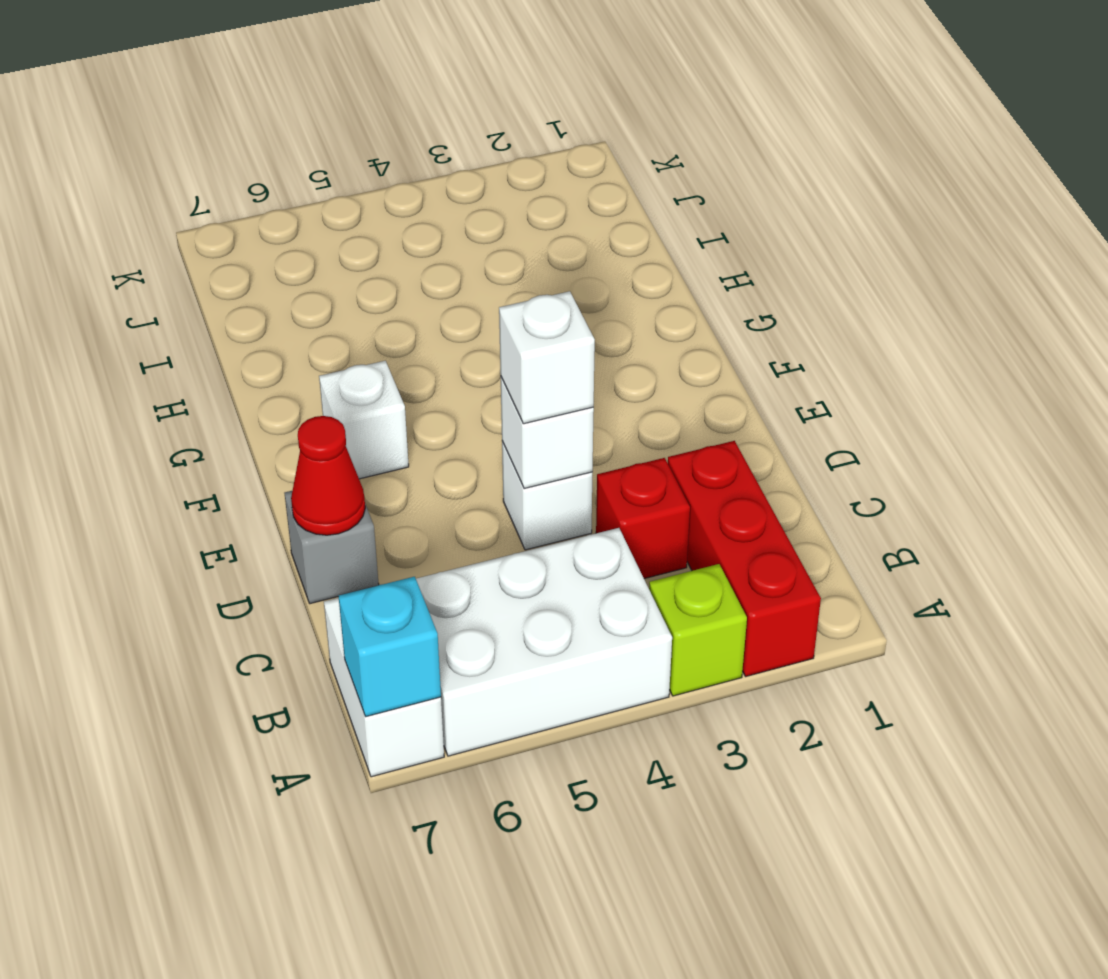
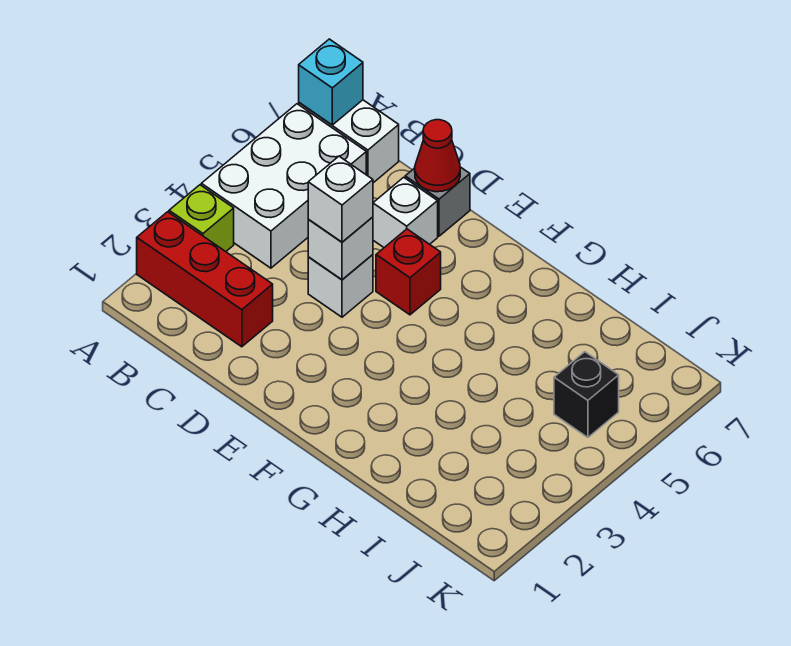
red 1x1 brick [596,458,690,579] -> red 1x1 brick moved to [376,229,441,315]
white 1x1 brick [319,361,409,479] -> white 1x1 brick moved to [373,177,438,248]
none -> black 1x1 brick [554,352,619,437]

